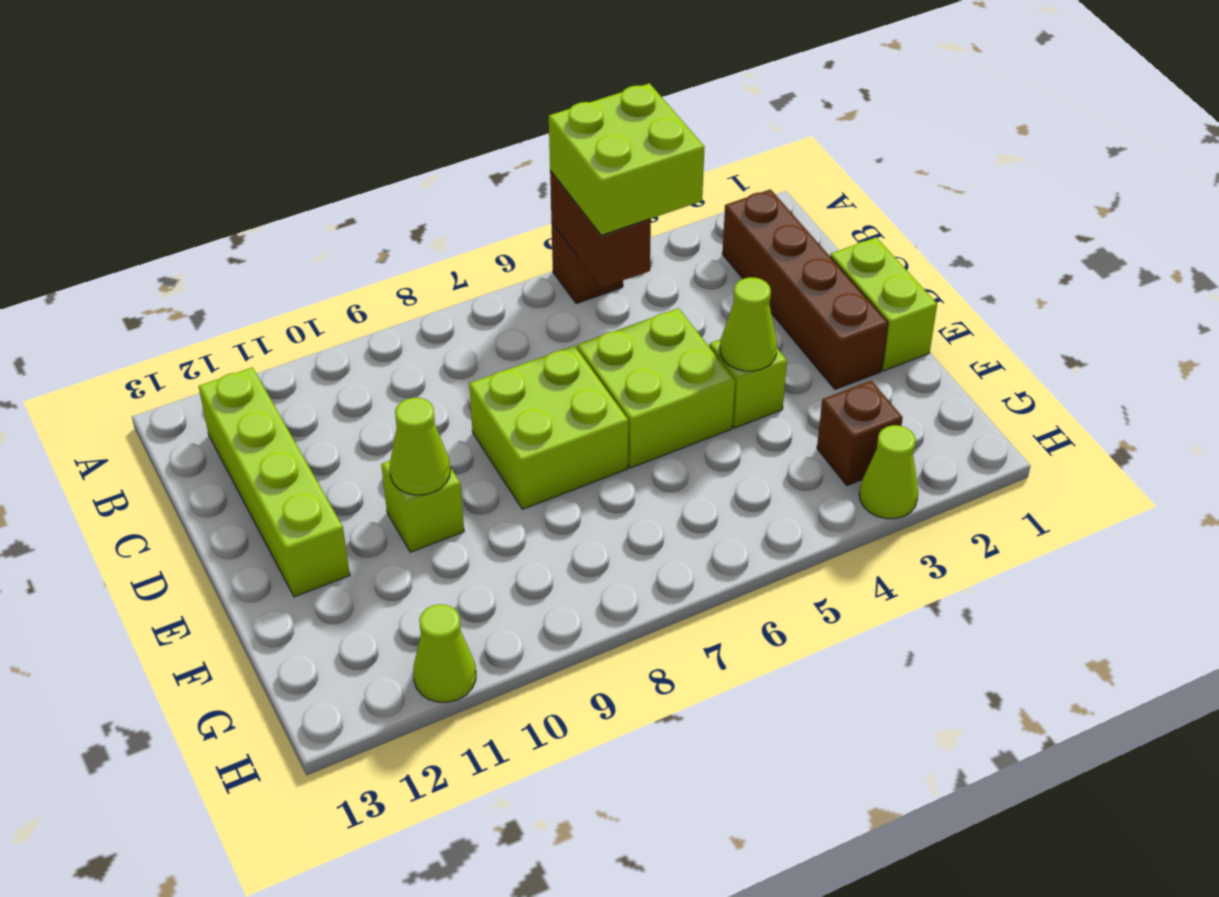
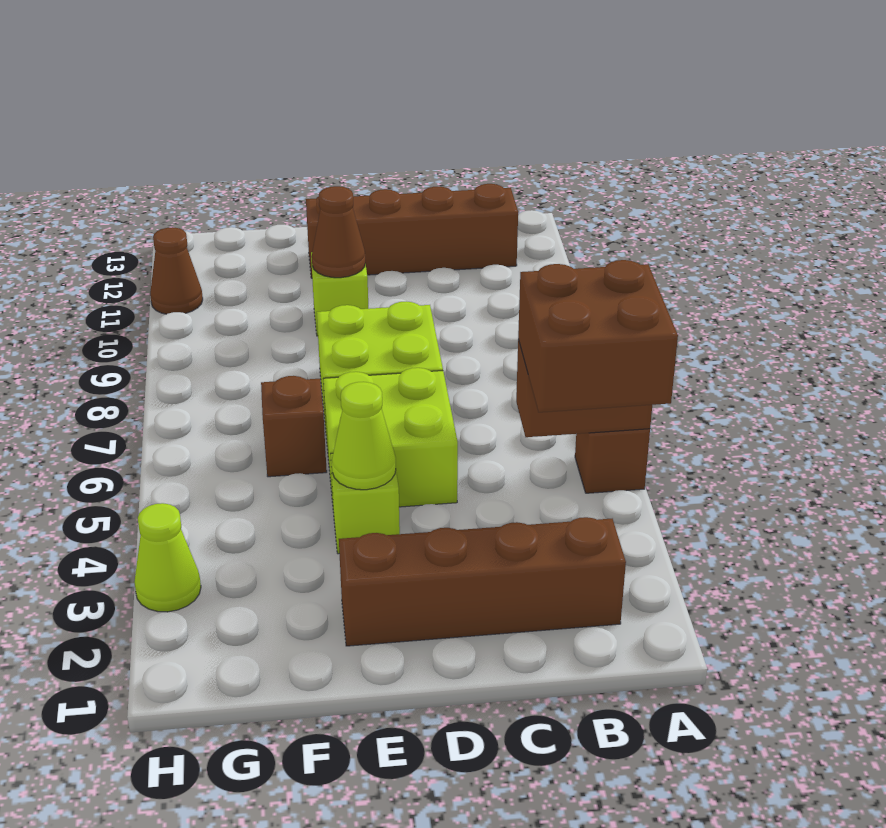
lime 2x2 brick [549,83,705,235] -> brown 2x2 brick [518,260,678,412]
lime 1x4 brick [199,367,350,597] -> brown 1x4 brick [306,184,518,278]
lime 1x2 brick [830,237,937,371] -> none
lime 1x1 cone [390,398,450,495] -> brown 1x1 cone [312,186,365,278]
brown 1x1 brick [817,381,903,486] -> brown 1x1 brick moved to [261,376,327,477]
lime 1x1 cone [413,604,476,702] -> brown 1x1 cone [150,227,203,314]

